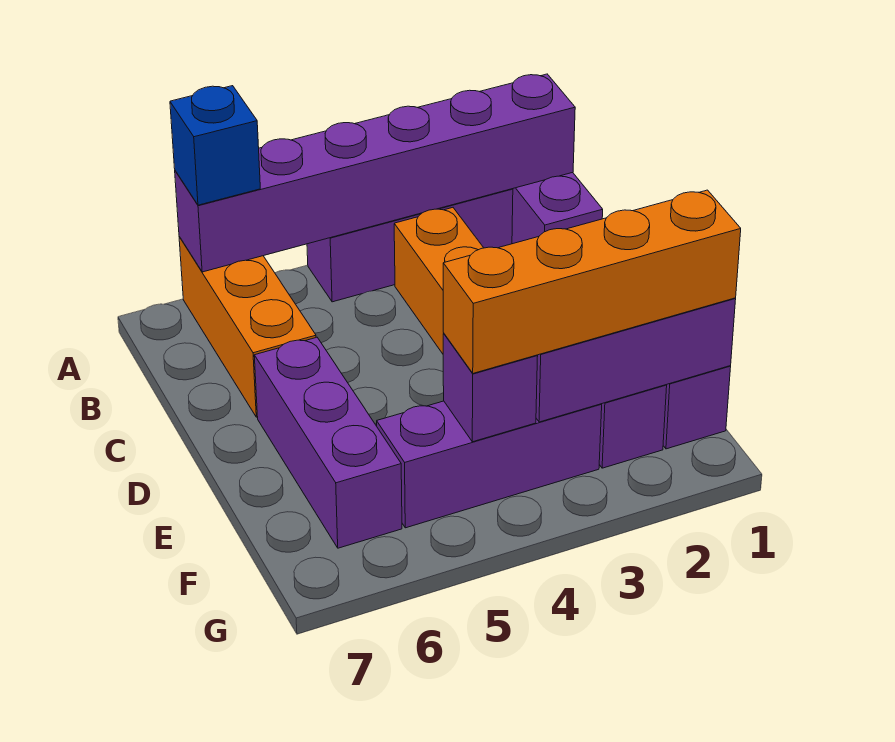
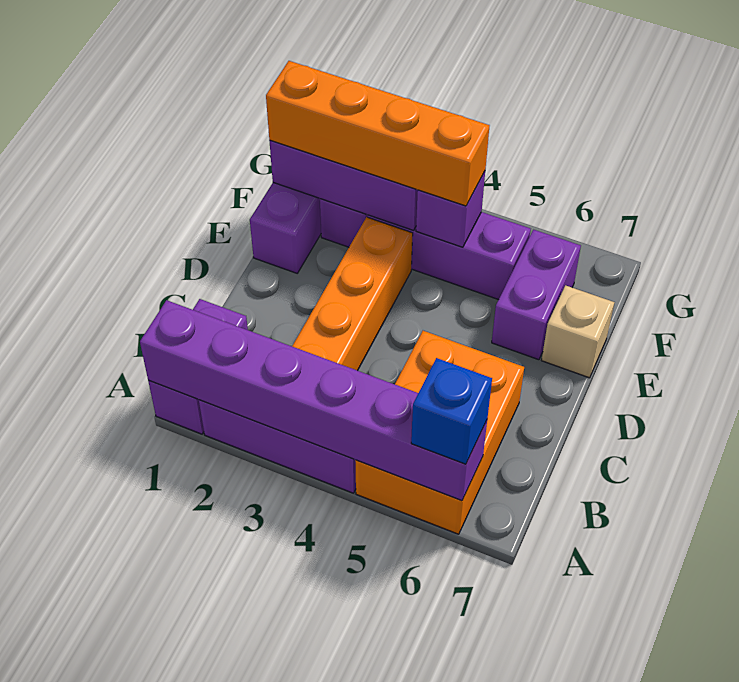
orange 1x3 brick [179,237,316,417] -> orange 2x3 brick [355,331,524,534]
purple 1x3 brick [254,337,402,548] -> purple 1x2 brick [492,230,581,360]
none -> tan 1x1 brick [542,285,614,378]

